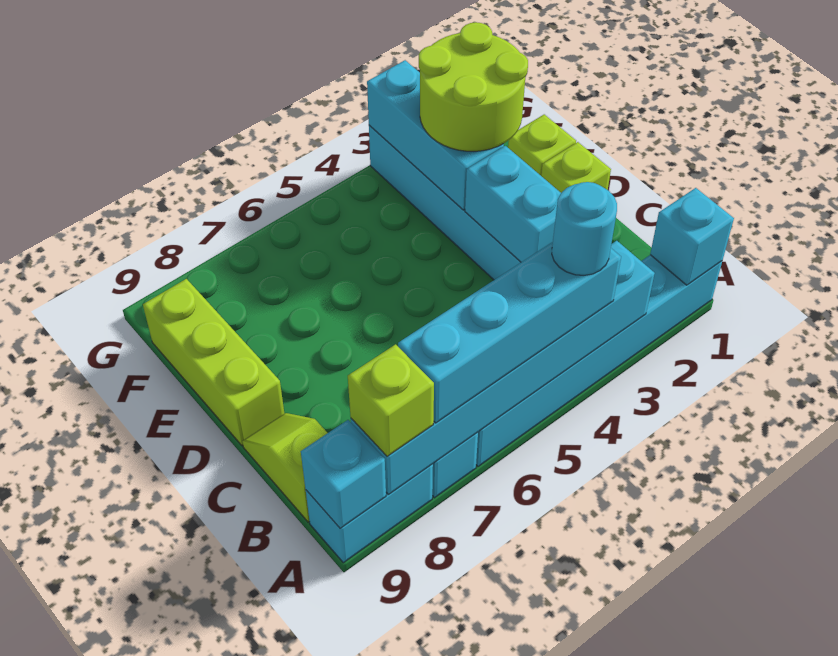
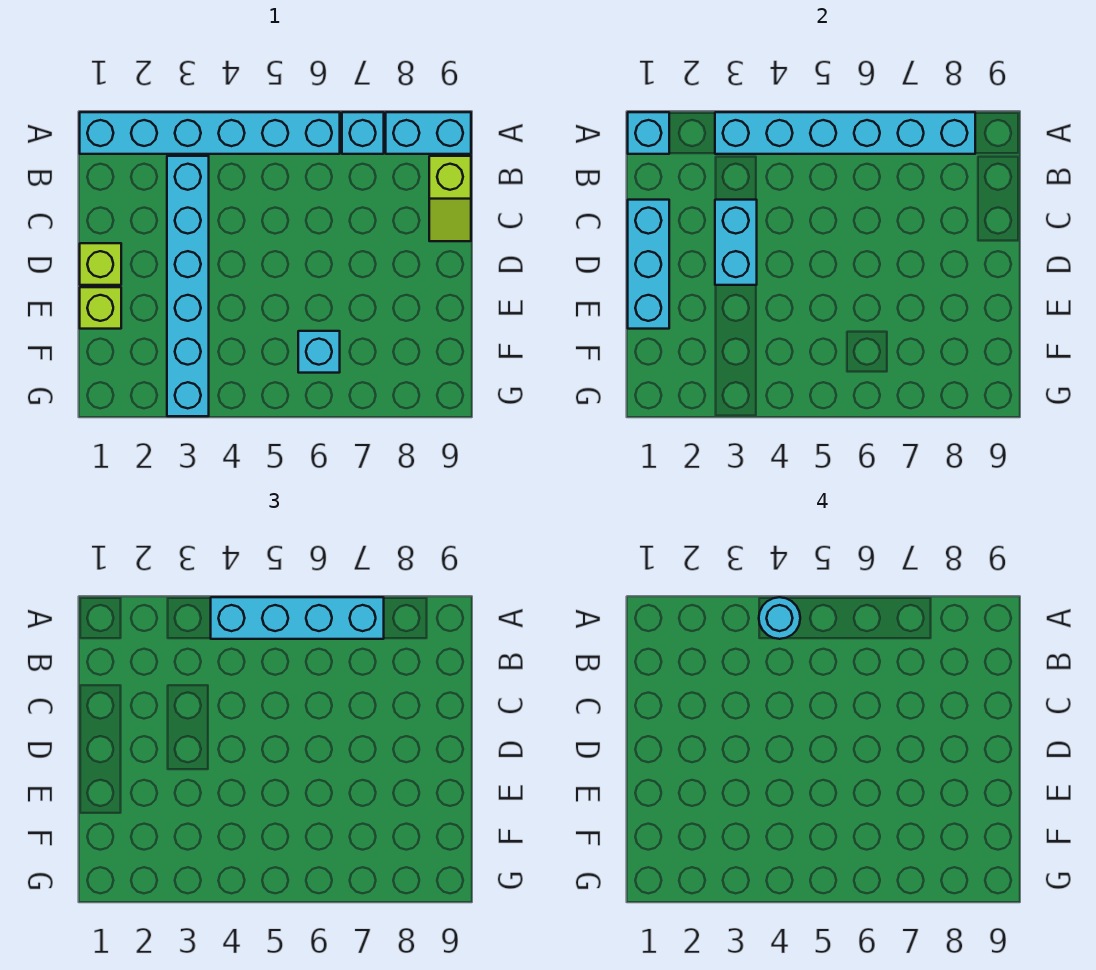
lime 1x1 brick [348,344,434,457] -> none
cyan 1x1 brick [301,420,386,528] -> cyan 1x1 brick moved to [298,331,340,373]
lime 1x3 brick [143,279,284,446] -> none
lime 2x2 round brick [419,22,528,151] -> none
cyan 1x3 brick [367,60,504,210] -> cyan 1x3 brick moved to [628,200,669,329]

